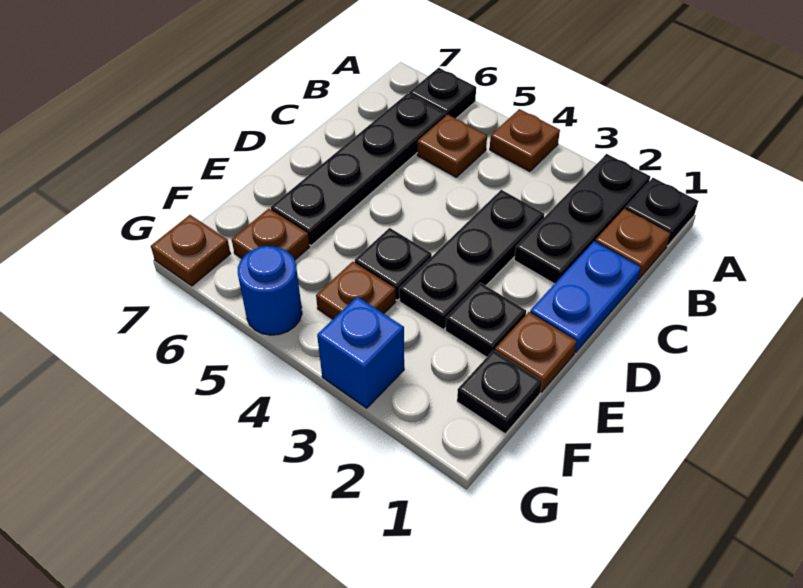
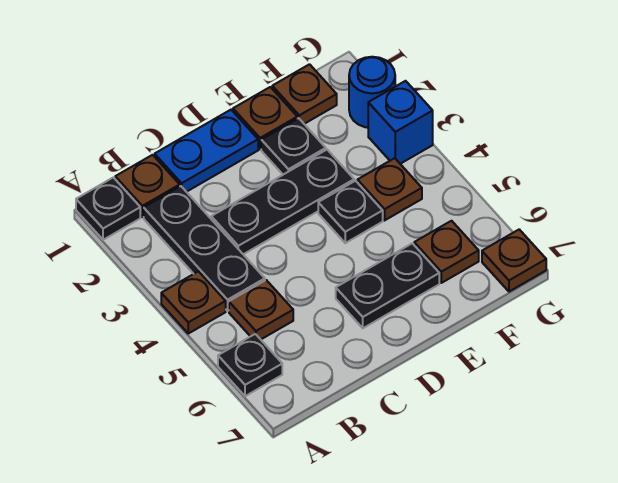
black 1x3 plate [514,154,650,284] -> black 1x3 plate turned to [144,186,265,311]
black 1x4 plate [271,93,446,245] -> black 1x2 plate [336,243,439,328]
black 1x1 plate [457,350,542,434] -> brown 1x1 plate [272,64,337,124]
blue 1x1 round brick [238,246,302,335] -> blue 1x1 round brick moved to [349,57,395,128]

